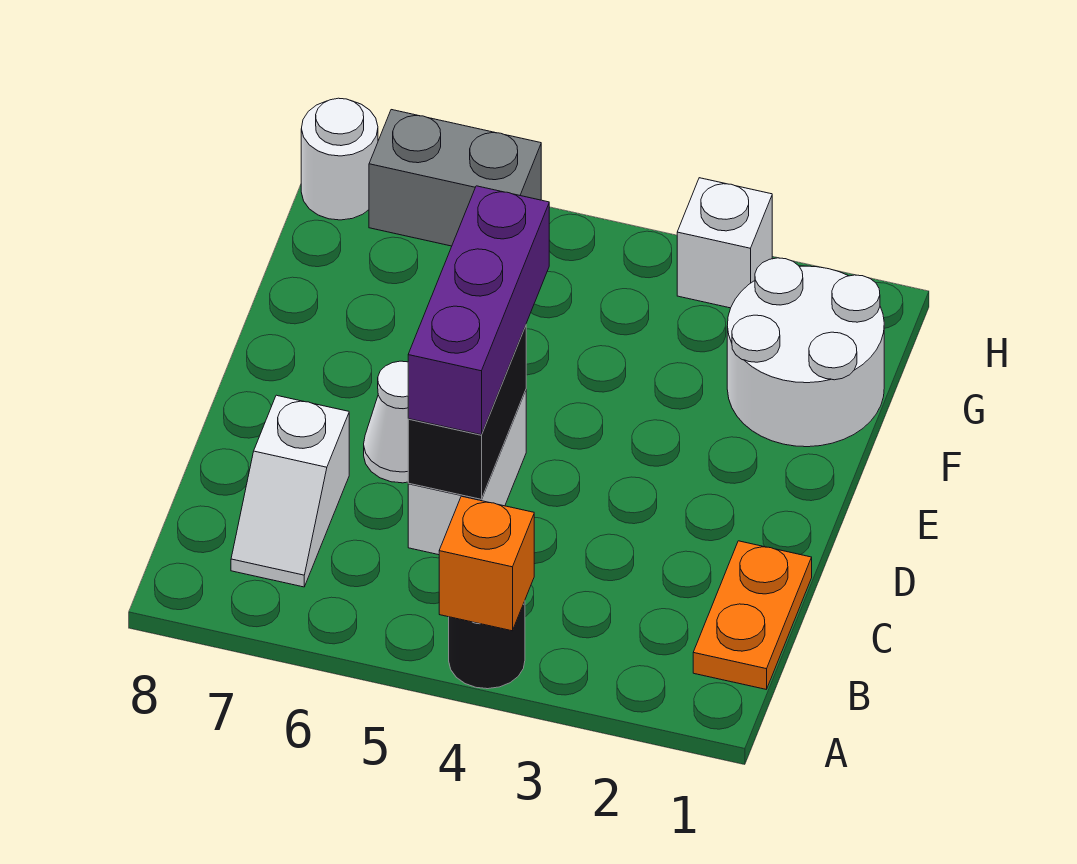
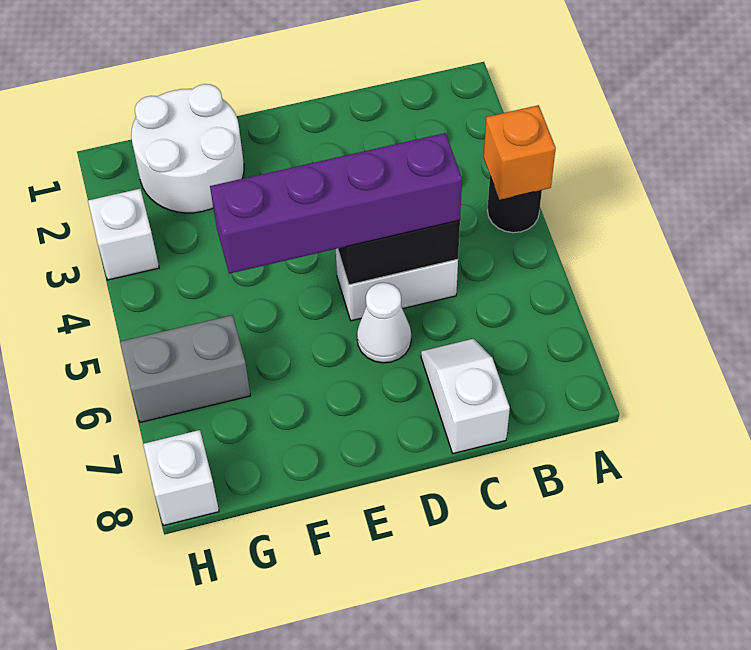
orange 1x2 plate [693,541,812,689] -> none
white 1x2 slope [231,395,349,587] -> white 1x2 slope turned to [421,339,510,454]
purple 1x3 brick [408,186,549,435] -> purple 1x4 brick [210,133,462,274]
grey 1x2 brick [369,110,541,246] -> grey 1x2 brick turned to [120,315,251,422]
white 1x1 round brick [301,98,378,220] -> white 1x1 brick [143,430,219,526]

